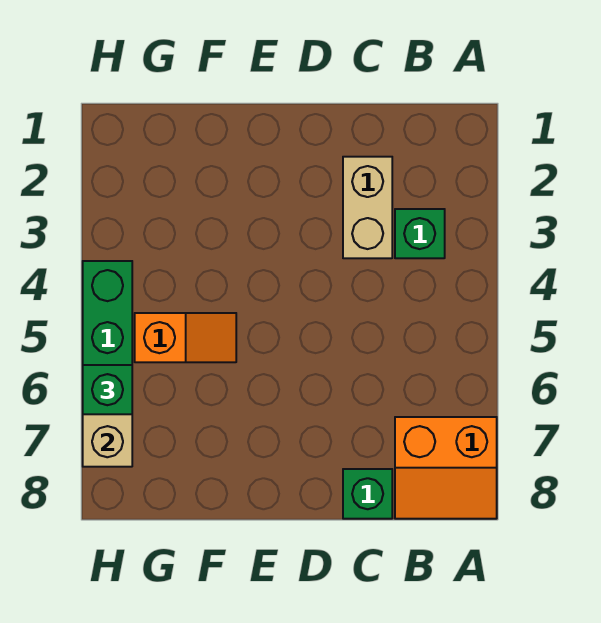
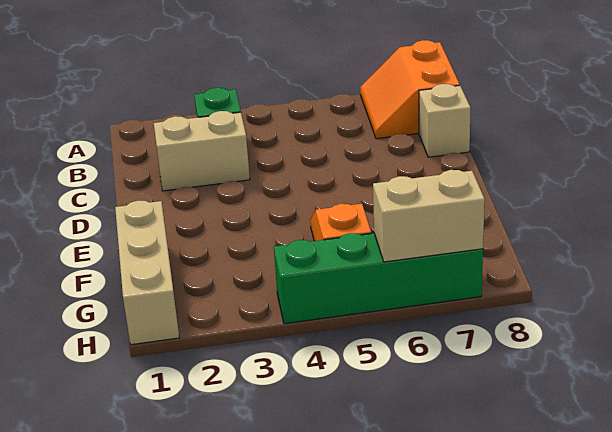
orange 2x2 slope [395,417,497,519] -> orange 2x2 slope turned to [360,40,460,139]
green 1x1 brick [343,469,392,519] -> tan 1x1 brick [419,84,471,157]
none -> tan 1x3 brick [115,201,179,345]
green 1x1 brick [83,365,132,414] -> none

